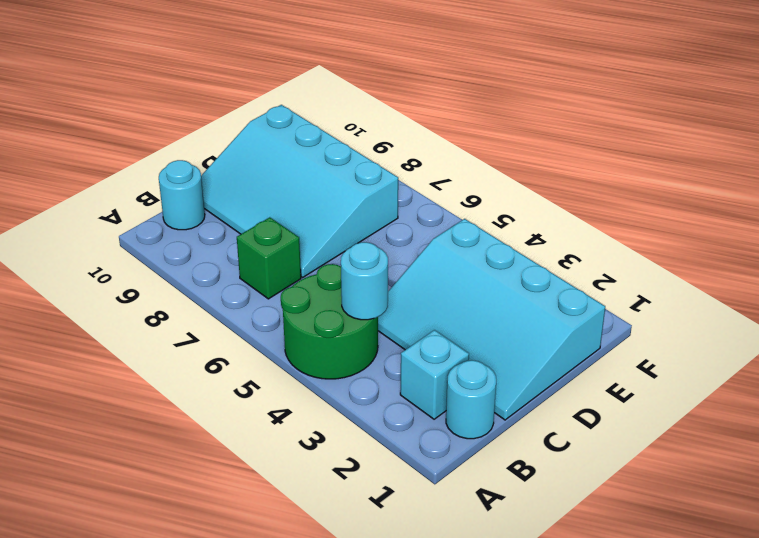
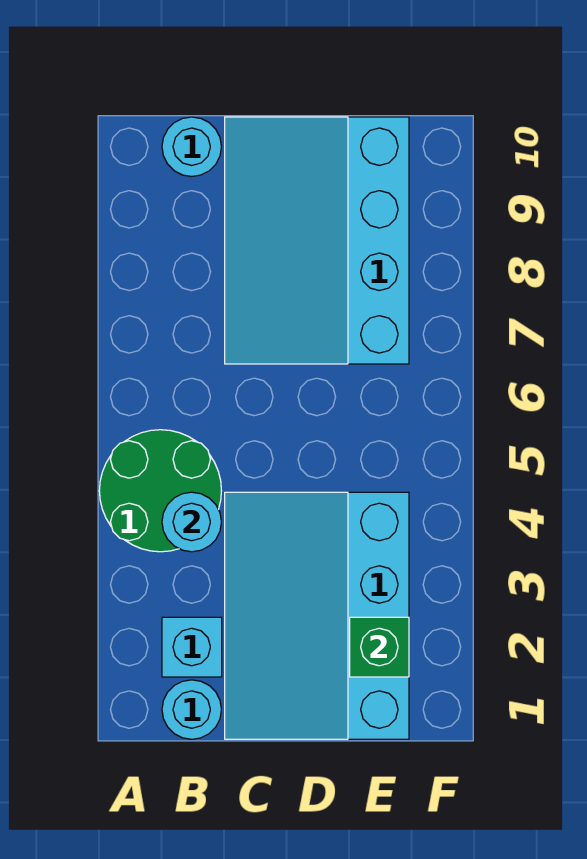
green 1x1 brick [237,217,301,299] -> green 1x1 brick moved to [350,617,409,677]

